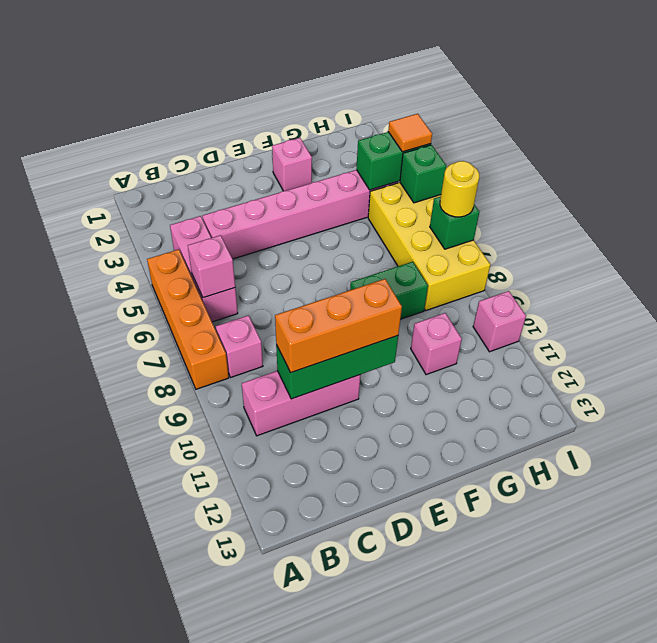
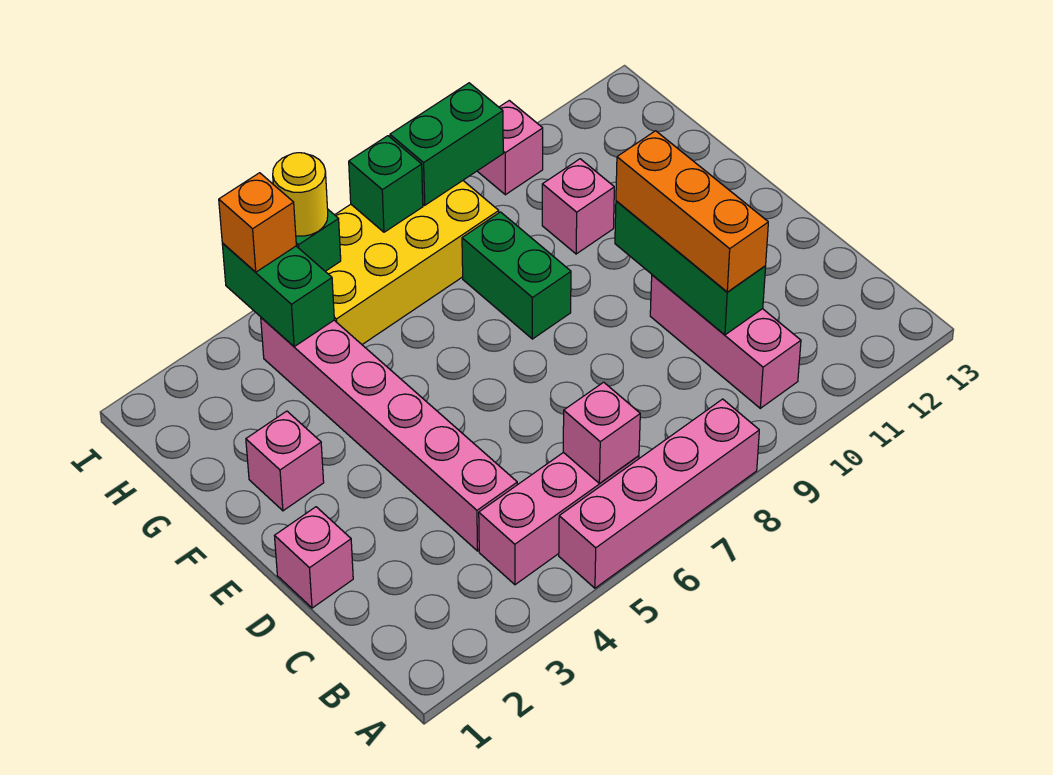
orange 1x4 brick [147,249,229,389] -> pink 1x4 brick [559,399,759,588]
pink 1x1 brick [216,315,263,377] -> pink 1x1 brick moved to [275,507,353,608]
orange 1x1 tile [388,114,432,152] -> orange 1x1 brick [219,173,296,272]
yellow 1x1 round brick [440,161,479,217] -> yellow 1x1 round brick moved to [273,153,328,236]
none -> green 1x2 brick [390,83,503,205]

